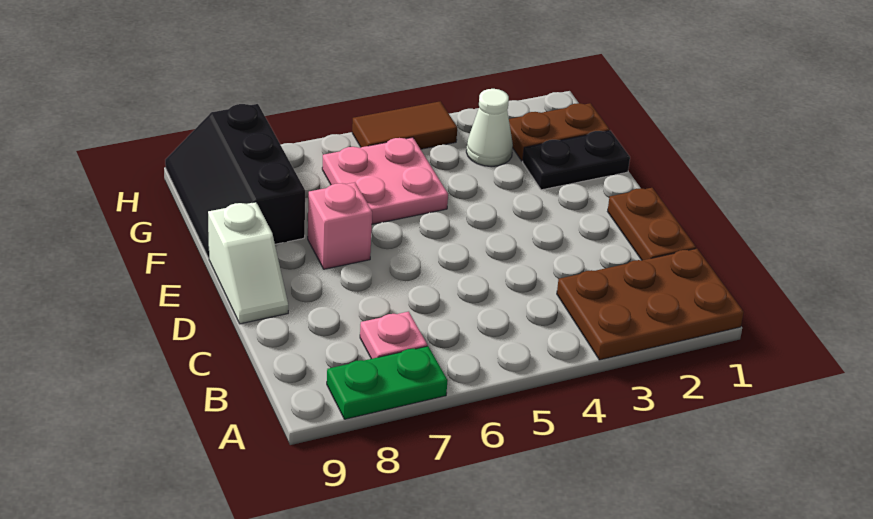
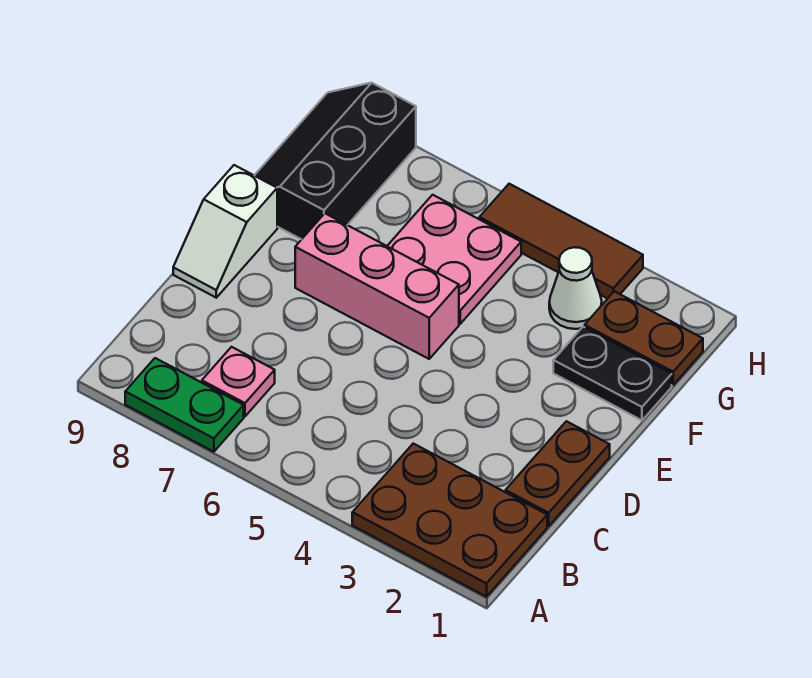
pink 1x1 brick [308,183,372,269] -> pink 1x3 brick [295,214,459,359]
brown 1x2 tile [352,101,457,149] -> brown 1x3 tile [479,184,643,299]

